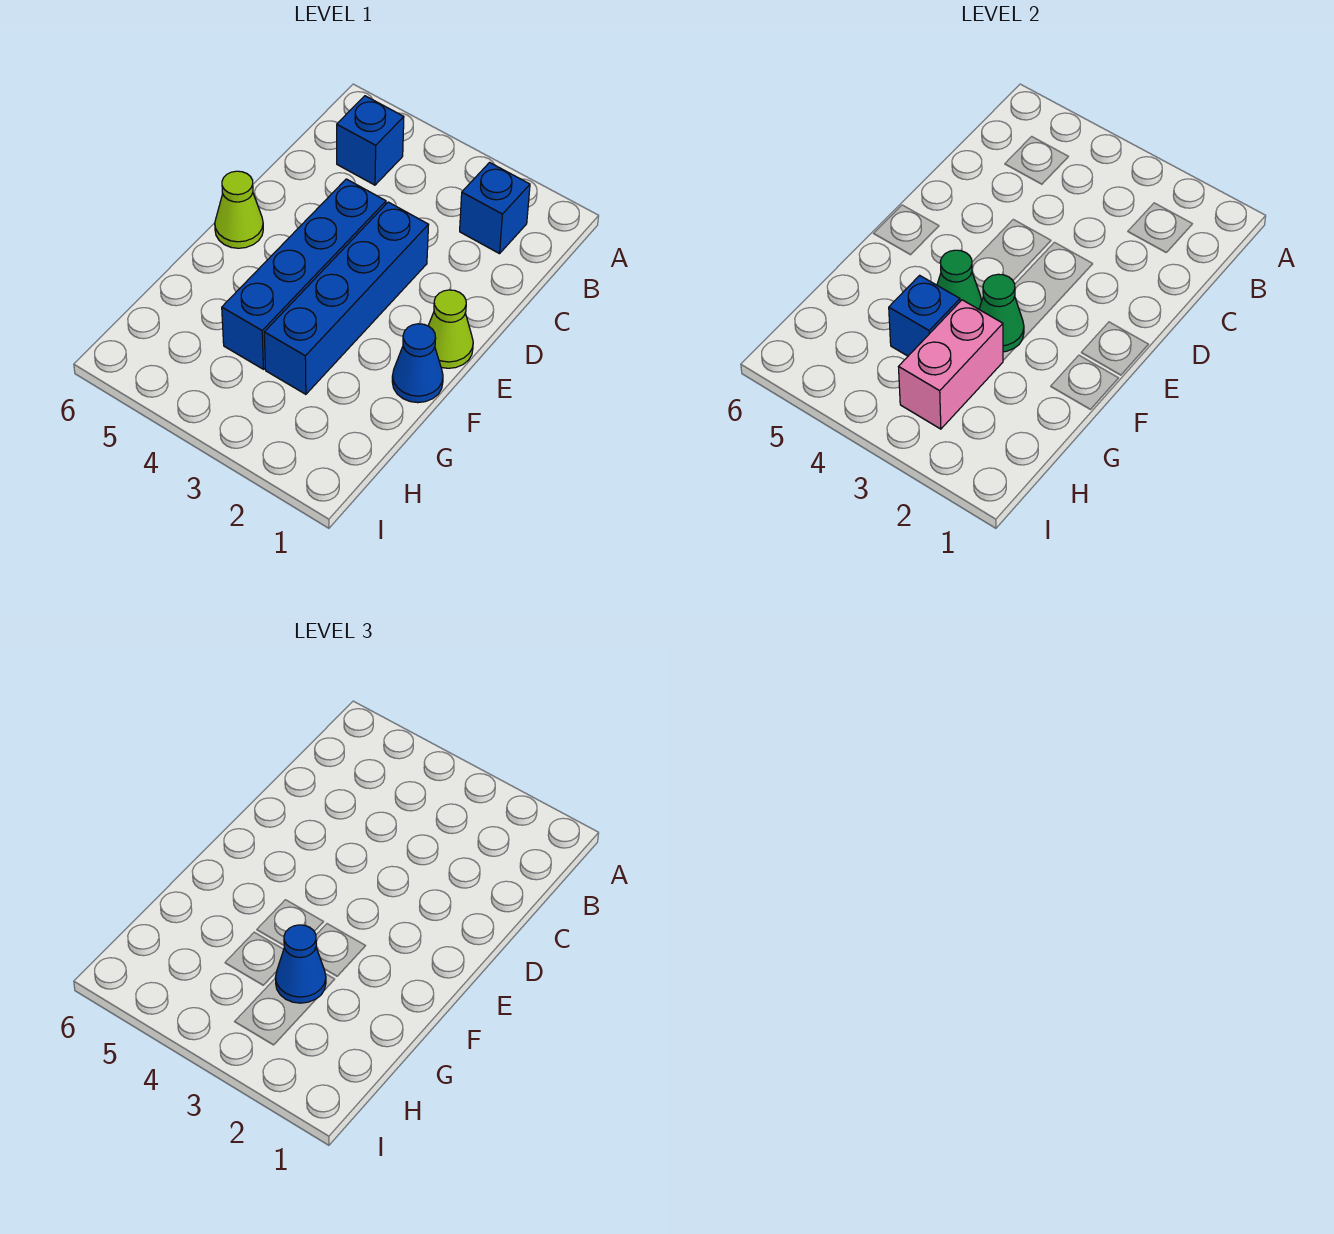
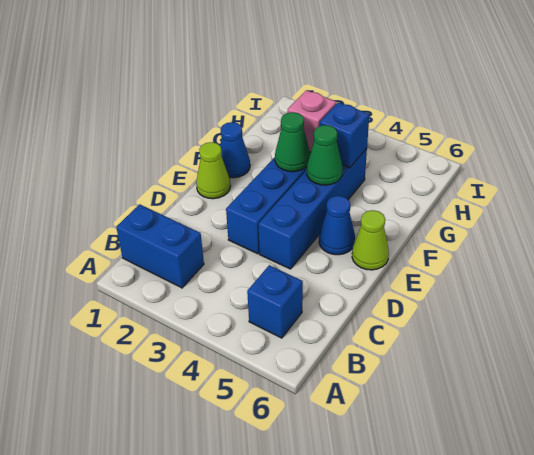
blue 1x1 brick [460,163,530,254] -> blue 1x2 brick [116,204,204,288]
pink 1x2 brick [899,300,1003,429] -> pink 1x1 brick [288,90,337,152]
blue 1x1 cone [275,925,326,1003] -> blue 1x1 cone moved to [319,196,355,255]

